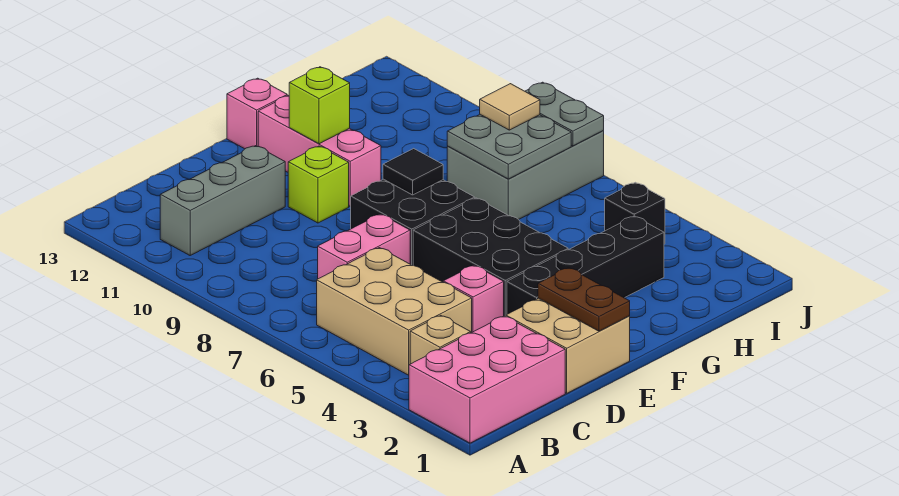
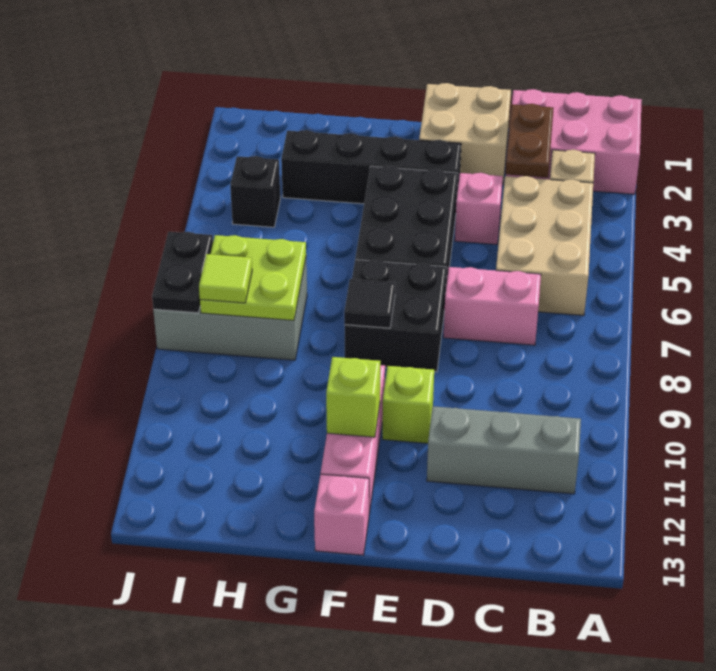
brown 1x2 plate [538,268,630,331] -> brown 1x2 plate moved to [505,104,553,178]
grey 2x2 plate [447,114,571,179] -> lime 2x2 plate [200,235,306,320]
tan 1x1 tile [480,84,540,130] -> lime 1x1 tile [199,254,252,303]
grey 1x2 plate [525,82,604,146] -> black 1x2 plate [152,232,213,313]

